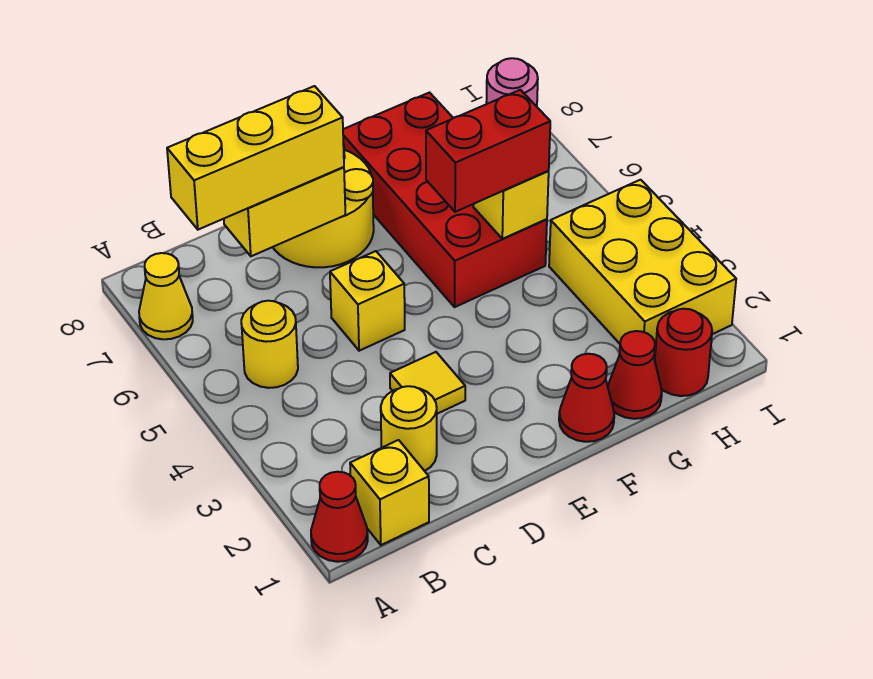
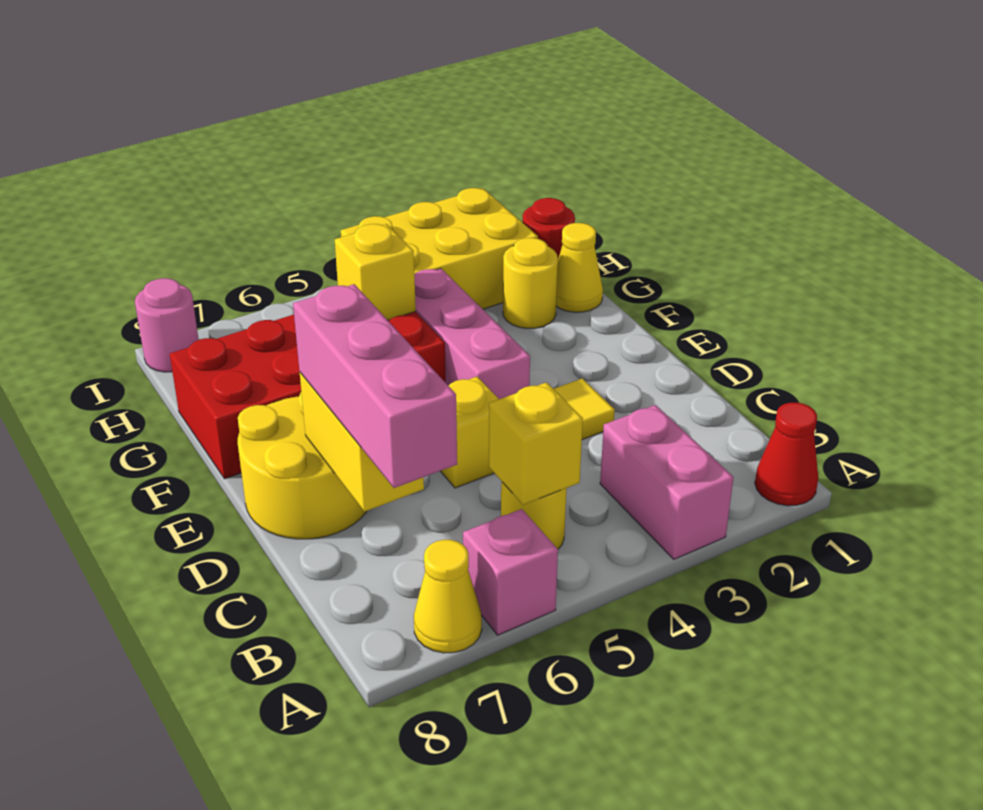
none -> pink 1x2 brick [600,405,734,559]
none -> pink 1x1 brick [463,509,558,635]
yellow 1x1 brick [350,440,429,545] -> yellow 1x1 brick moved to [489,382,583,505]
yellow 1x3 brick [167,86,344,230] -> pink 1x3 brick [293,284,457,488]
yellow 1x1 round brick [381,386,437,471] -> yellow 1x1 round brick moved to [503,238,558,328]
none -> pink 1x3 brick [414,268,530,399]
red 1x1 cone [559,354,614,442] -> none
red 1x2 brick [426,90,550,212] -> none
red 1x1 cone [608,331,662,419] -> yellow 1x1 cone [556,223,603,312]

